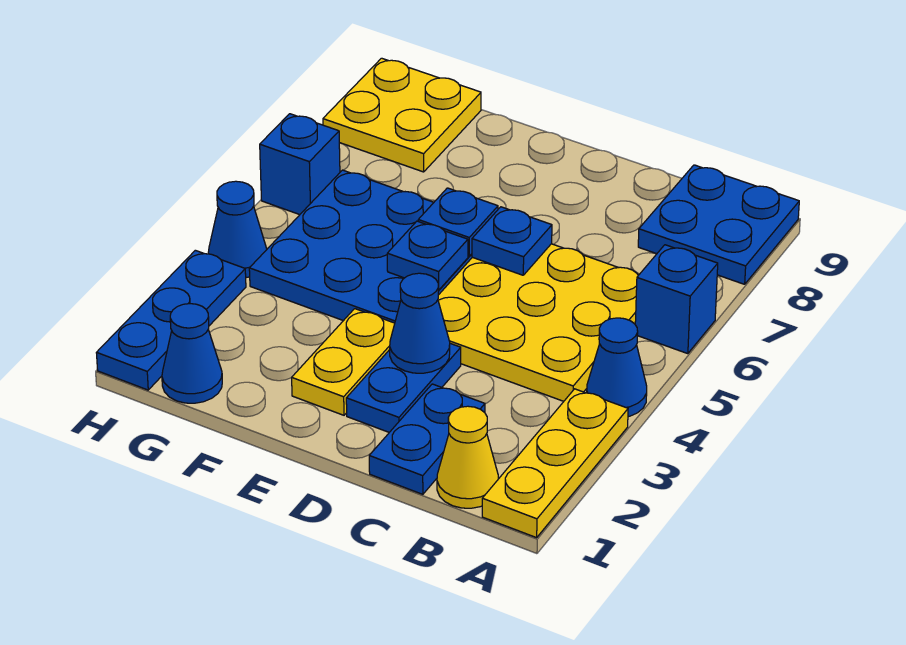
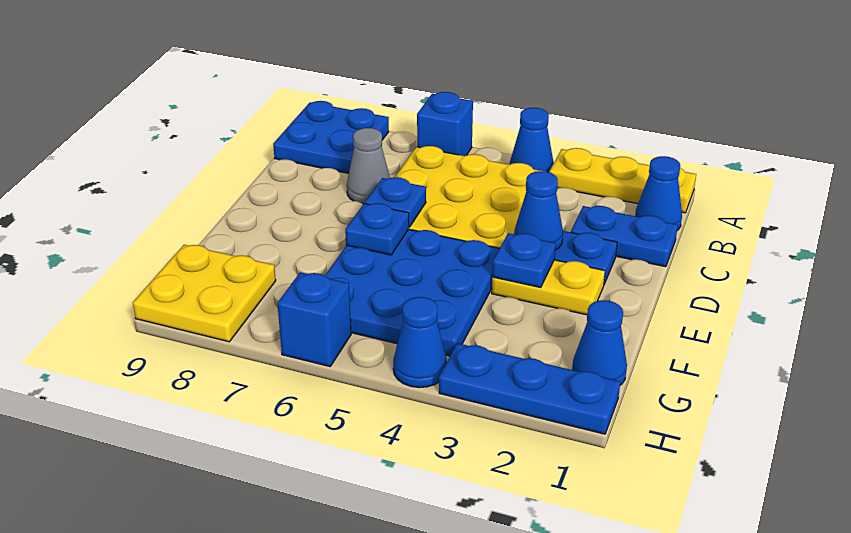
yellow 1x1 cone [437,406,498,508] -> blue 1x1 cone [635,156,682,230]
none -> grey 1x1 cone [347,128,390,204]
blue 1x1 plate [387,221,468,290] -> blue 1x1 plate moved to [492,233,556,288]

